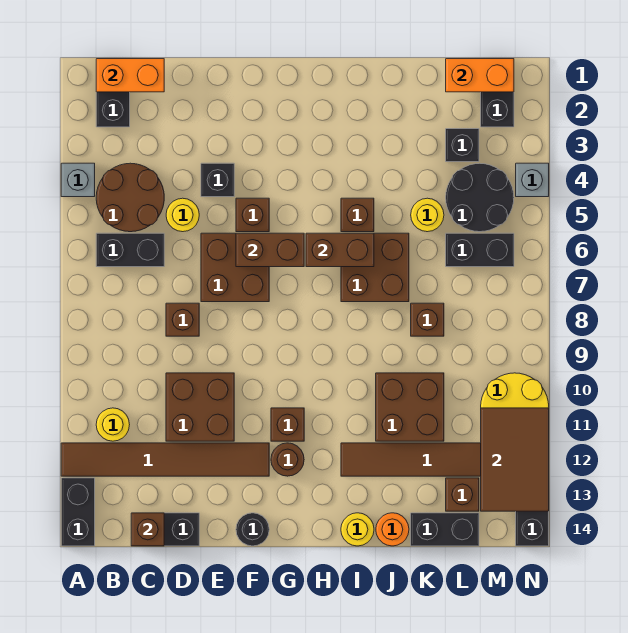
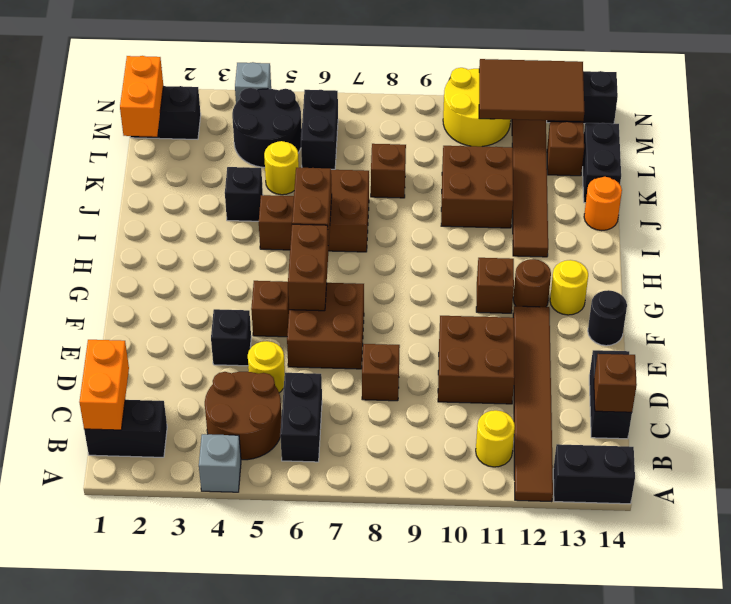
yellow 1x1 round brick [341,513,374,546] -> yellow 1x1 round brick moved to [550,260,588,315]
black 1x1 brick [446,129,479,162] -> black 1x1 brick moved to [225,167,263,221]

